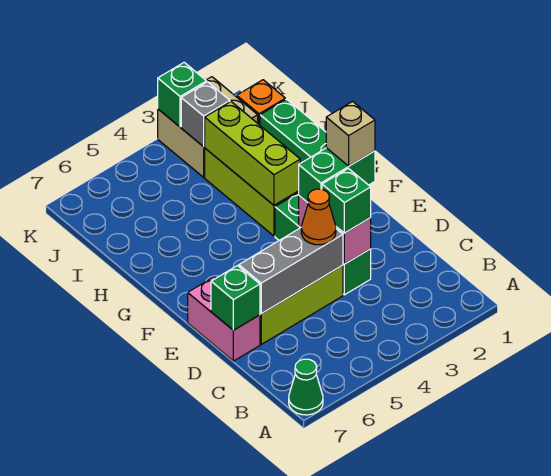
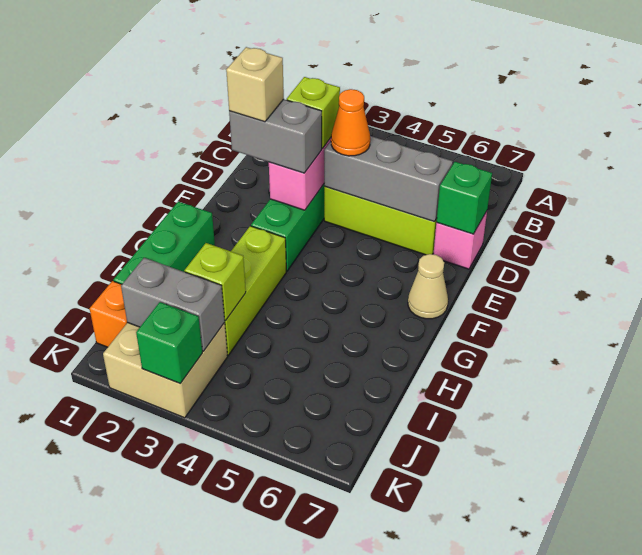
green 1x1 cone [289,359,323,415] -> none
green 1x1 brick [322,168,371,233] -> lime 1x1 brick [287,77,340,148]
pink 1x2 brick [188,277,260,361] -> pink 1x1 brick [434,211,487,269]
green 1x2 brick [299,148,375,203] -> grey 1x2 brick [229,99,322,173]
none -> tan 1x1 cone [408,254,448,319]
lime 1x3 brick [204,102,300,205] -> lime 1x1 brick [184,243,246,321]
grey 1x1 brick [181,82,230,147] -> grey 1x2 brick [121,258,225,351]

